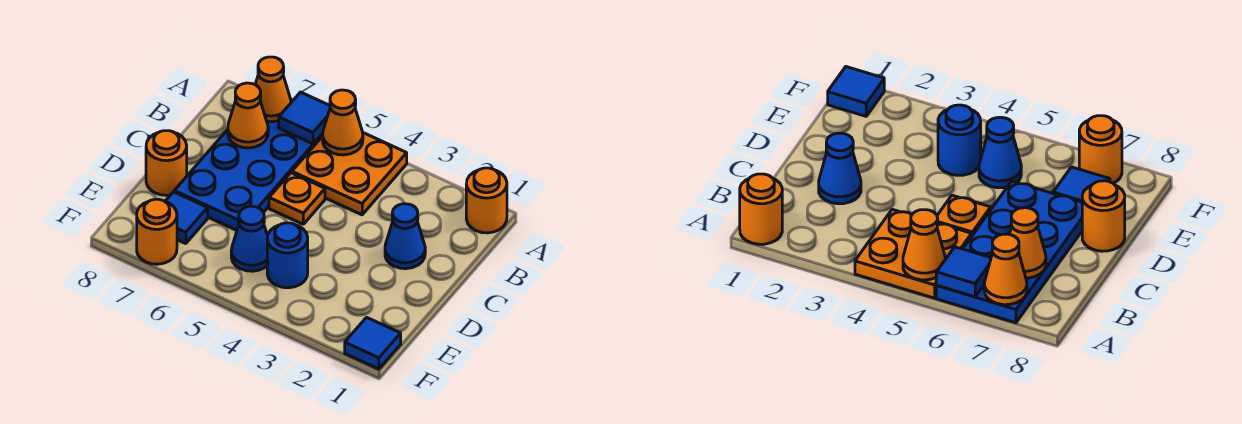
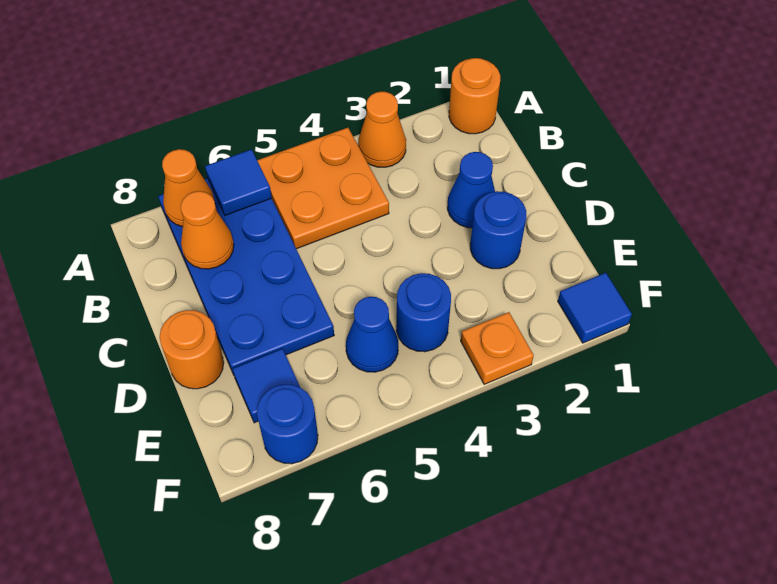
orange 1x1 cone [322,90,363,155] -> orange 1x1 cone moved to [358,92,406,167]
orange 1x1 plate [269,173,325,224] -> orange 1x1 plate moved to [461,312,534,384]
none -> blue 1x1 round brick [470,191,526,269]
orange 1x1 round brick [137,199,177,264] -> blue 1x1 round brick [257,384,318,464]

